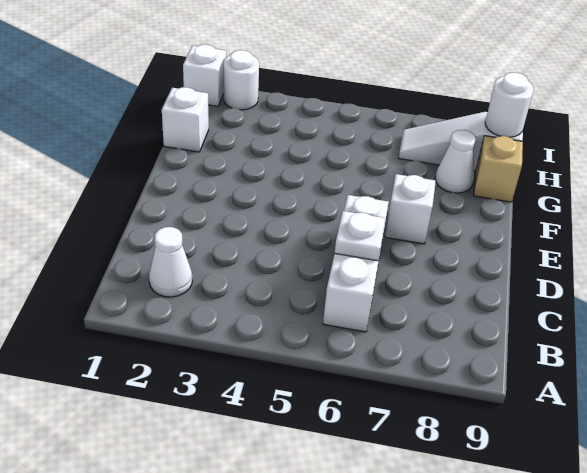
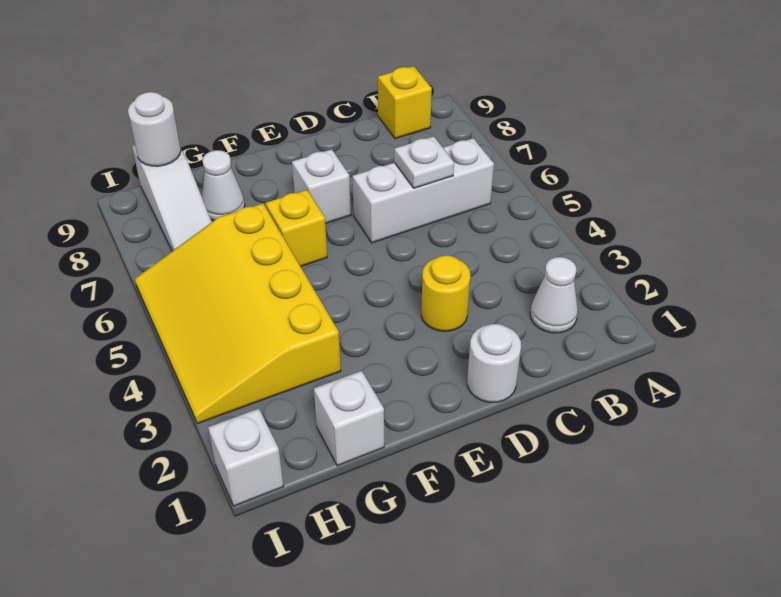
none -> yellow 1x1 brick [378,66,432,139]
none -> yellow 1x1 round brick [421,255,470,331]
none -> yellow 1x1 brick [266,190,327,266]
none -> yellow 3x4 slope [135,203,341,424]
tan 1x1 brick [474,136,523,202] -> none
white 1x1 round brick [224,50,259,110] -> white 1x1 round brick moved to [467,324,521,402]

